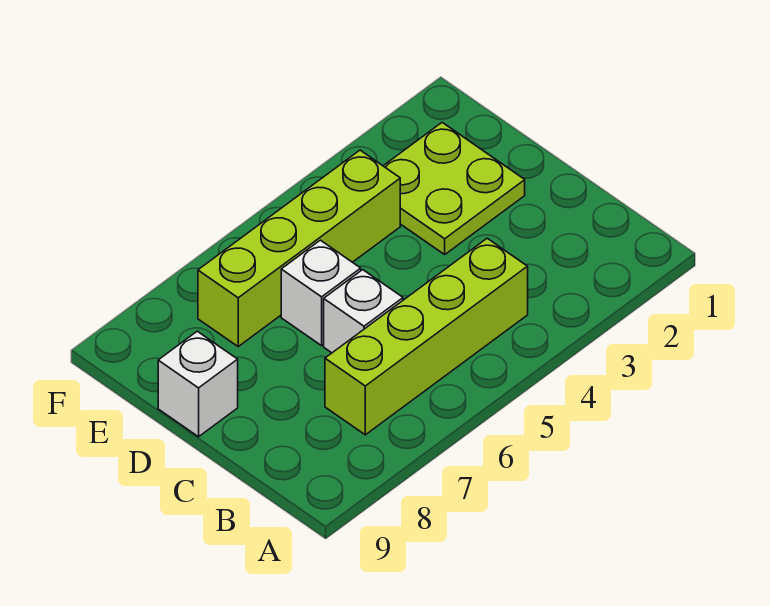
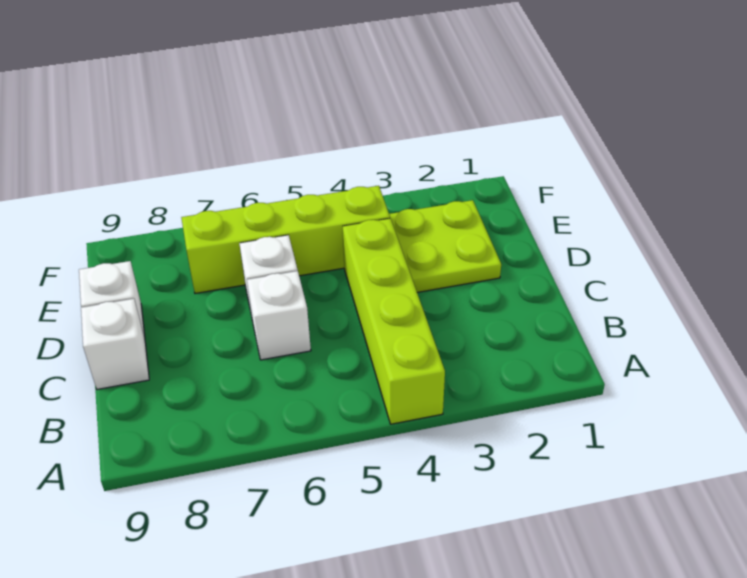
lime 1x4 brick [325,238,528,435] -> lime 1x4 brick turned to [343,218,445,424]
none -> white 1x1 brick [81,299,149,389]

